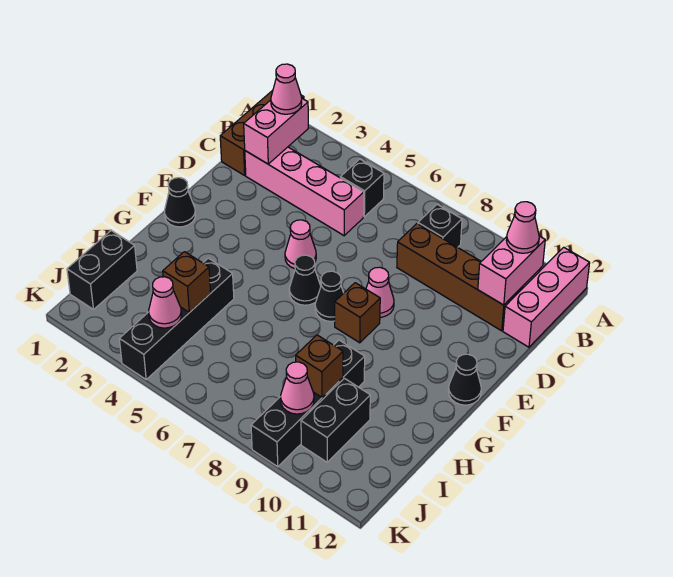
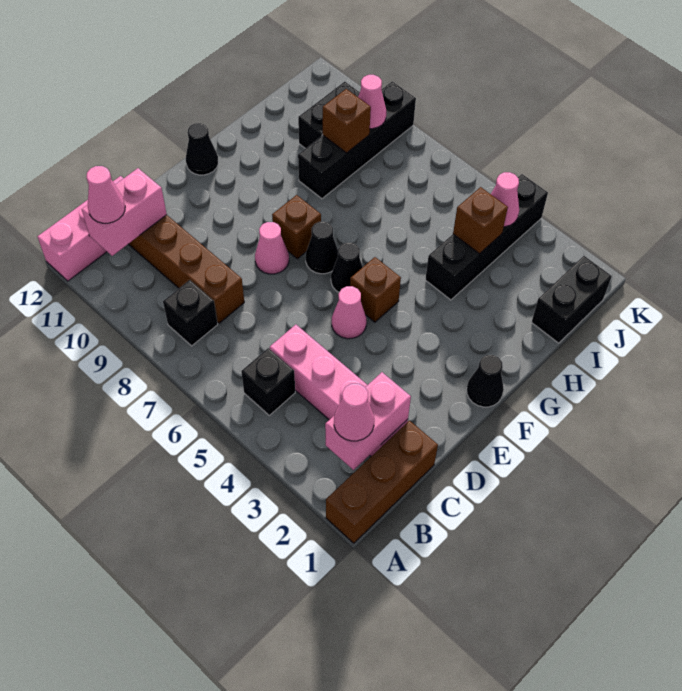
none -> brown 1x1 brick [350,257,401,322]

